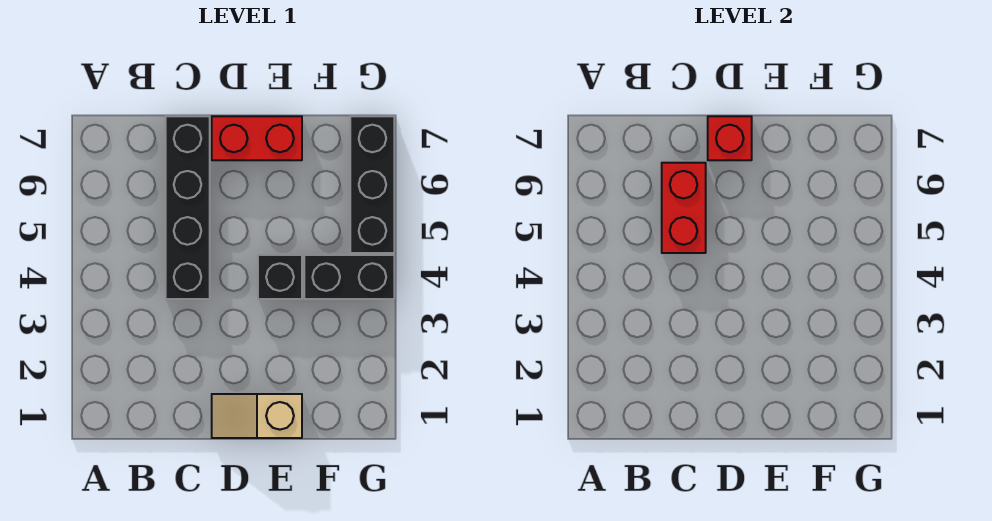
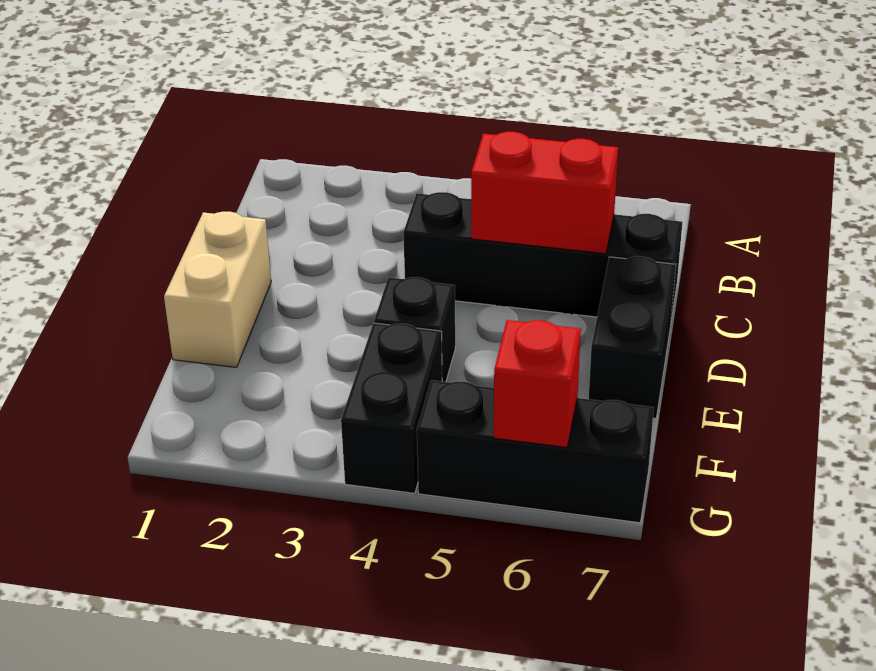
tan 1x2 slope [212,394,302,438] -> tan 1x2 brick [164,212,271,367]
red 1x2 brick [212,116,302,160] -> black 1x2 brick [589,256,676,419]
red 1x1 brick [708,116,752,160] -> red 1x1 brick moved to [494,320,581,447]

